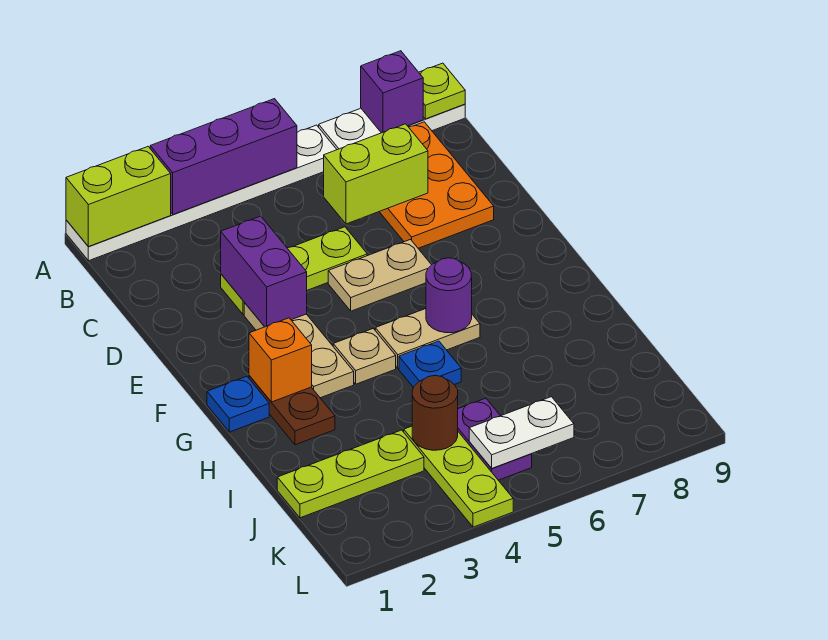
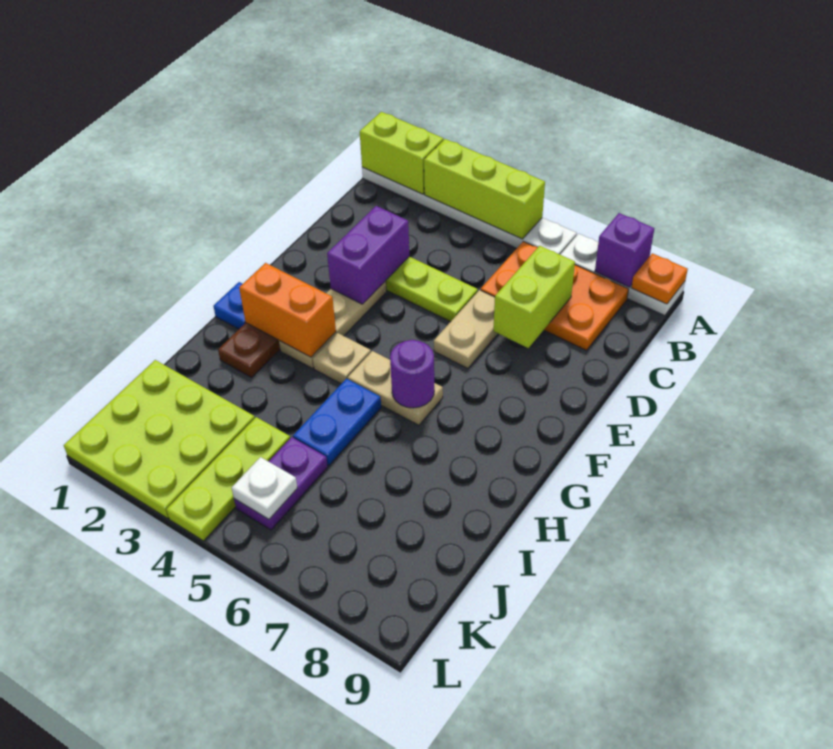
purple 1x3 brick [150,99,297,215] -> lime 1x3 brick [424,139,545,239]
lime 1x1 plate [419,63,465,119] -> orange 1x1 plate [631,253,688,304]
orange 2x3 plate [379,122,494,248] -> orange 2x3 plate turned to [481,242,628,350]
lime 1x2 brick [324,124,428,224] -> lime 1x2 brick turned to [493,246,575,348]
tan 1x2 plate [328,240,431,311] -> tan 1x2 plate turned to [434,290,498,368]
orange 1x1 brick [249,318,312,402] -> orange 1x2 brick [239,263,336,357]
blue 1x1 plate [399,341,461,388] -> blue 1x2 plate [293,378,381,465]
lime 1x3 plate [277,430,424,518] -> lime 3x3 plate [64,360,255,518]
brown 1x1 round brick [412,375,458,450] -> none
white 1x2 plate [469,397,574,468] -> white 1x1 plate [232,457,297,519]

